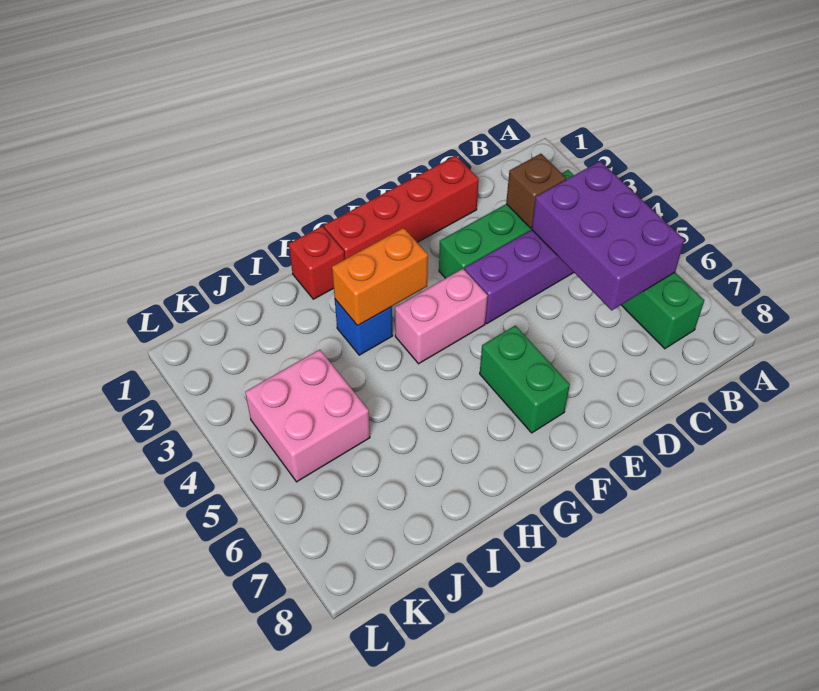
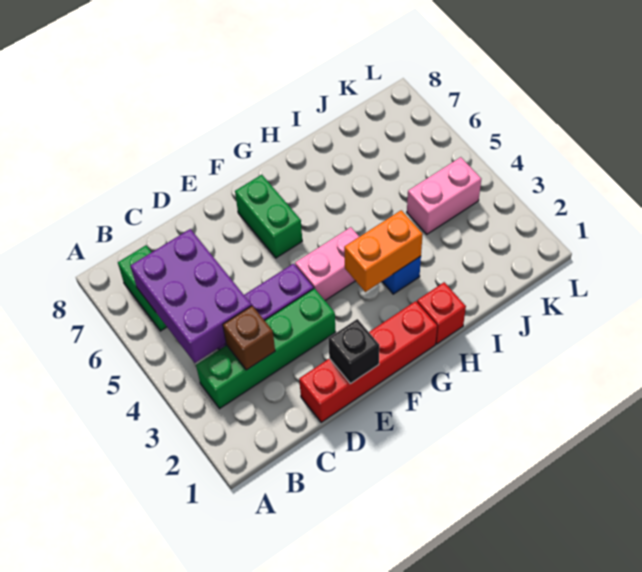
none -> black 1x1 brick [328,319,379,384]
pink 2x2 brick [245,350,370,482] -> pink 1x2 brick [407,157,481,234]

